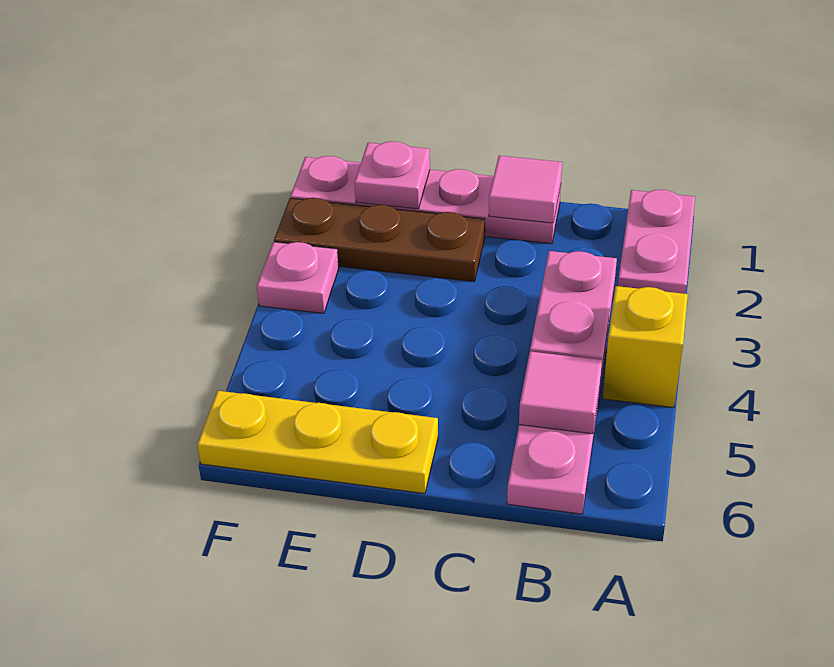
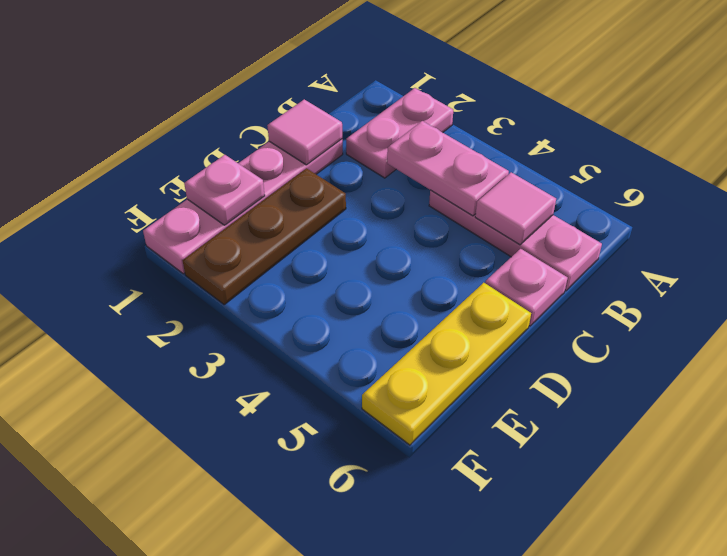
pink 1x2 plate [618,190,695,294] -> pink 1x2 plate turned to [346,88,453,178]
yellow 1x1 brick [603,286,688,408] -> none
pink 1x1 plate [257,242,339,313] -> pink 1x1 plate moved to [485,249,568,326]

